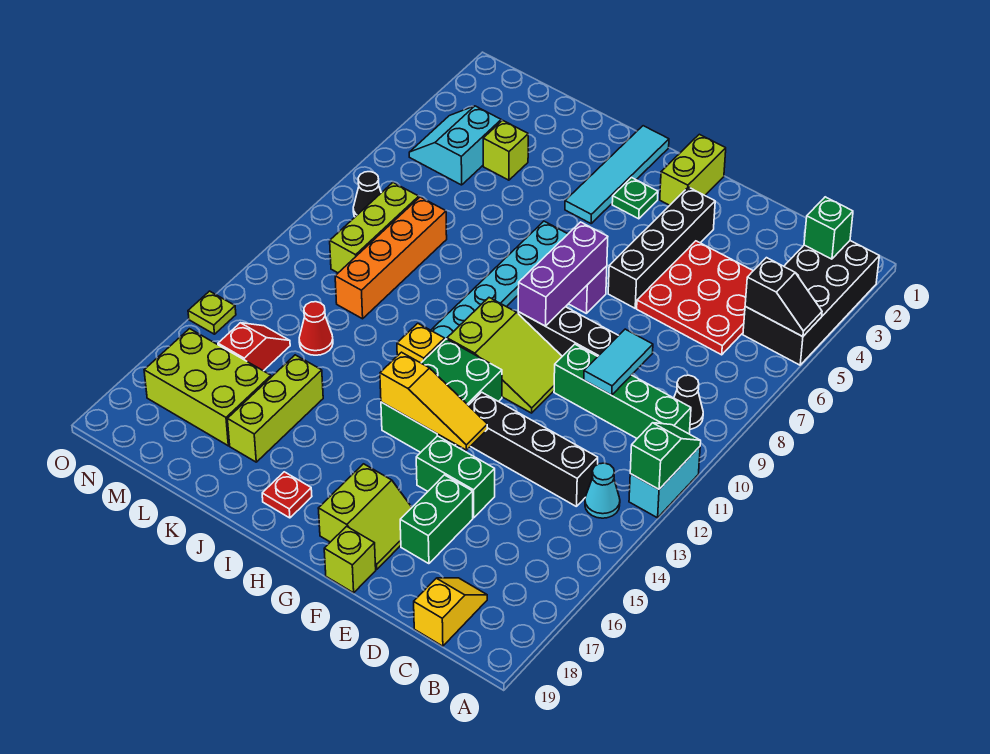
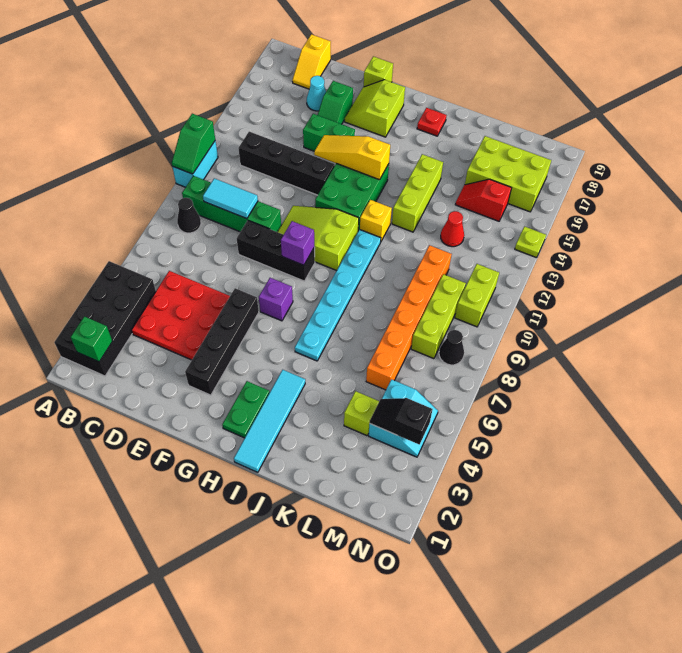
black 1x2 slope [745,258,822,337] -> black 1x2 slope moved to [370,398,432,445]
cyan 1x1 cone [585,463,620,518] -> cyan 1x1 cone moved to [307,76,326,111]
cyan 1x2 tile [584,329,653,395] -> cyan 1x2 tile turned to [203,178,258,219]
green 1x2 brick [400,475,473,564] -> green 1x2 slope [318,81,353,124]
lime 1x2 brick [660,134,726,205] -> lime 1x2 brick moved to [455,264,499,327]
purple 1x3 brick [518,222,608,326] -> purple 1x1 brick [281,221,314,265]
green 1x1 plate [612,178,658,219] -> green 1x2 plate [222,381,270,438]
lime 1x3 brick [227,355,323,462] -> lime 1x3 brick moved to [392,154,443,232]
orange 1x4 brick [335,197,447,319] -> orange 1x6 brick [366,245,452,390]
red 1x2 slope [218,323,290,371] -> red 1x2 slope turned to [455,179,511,221]

